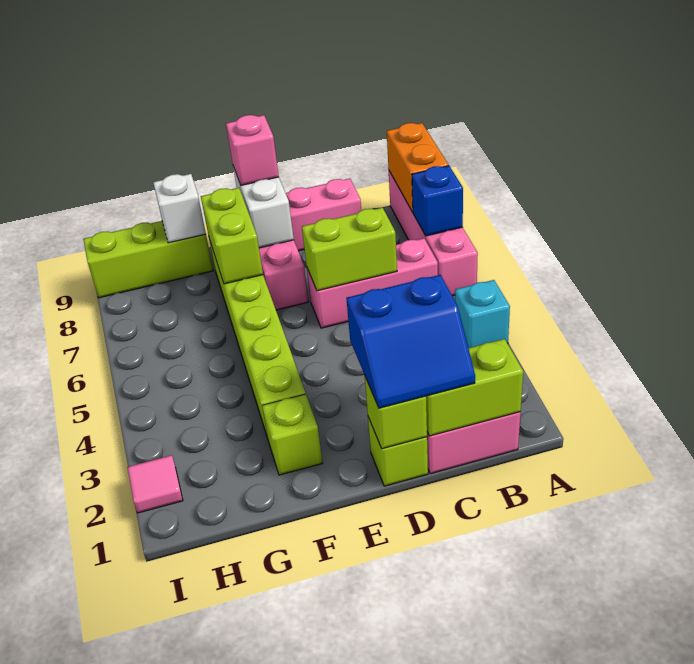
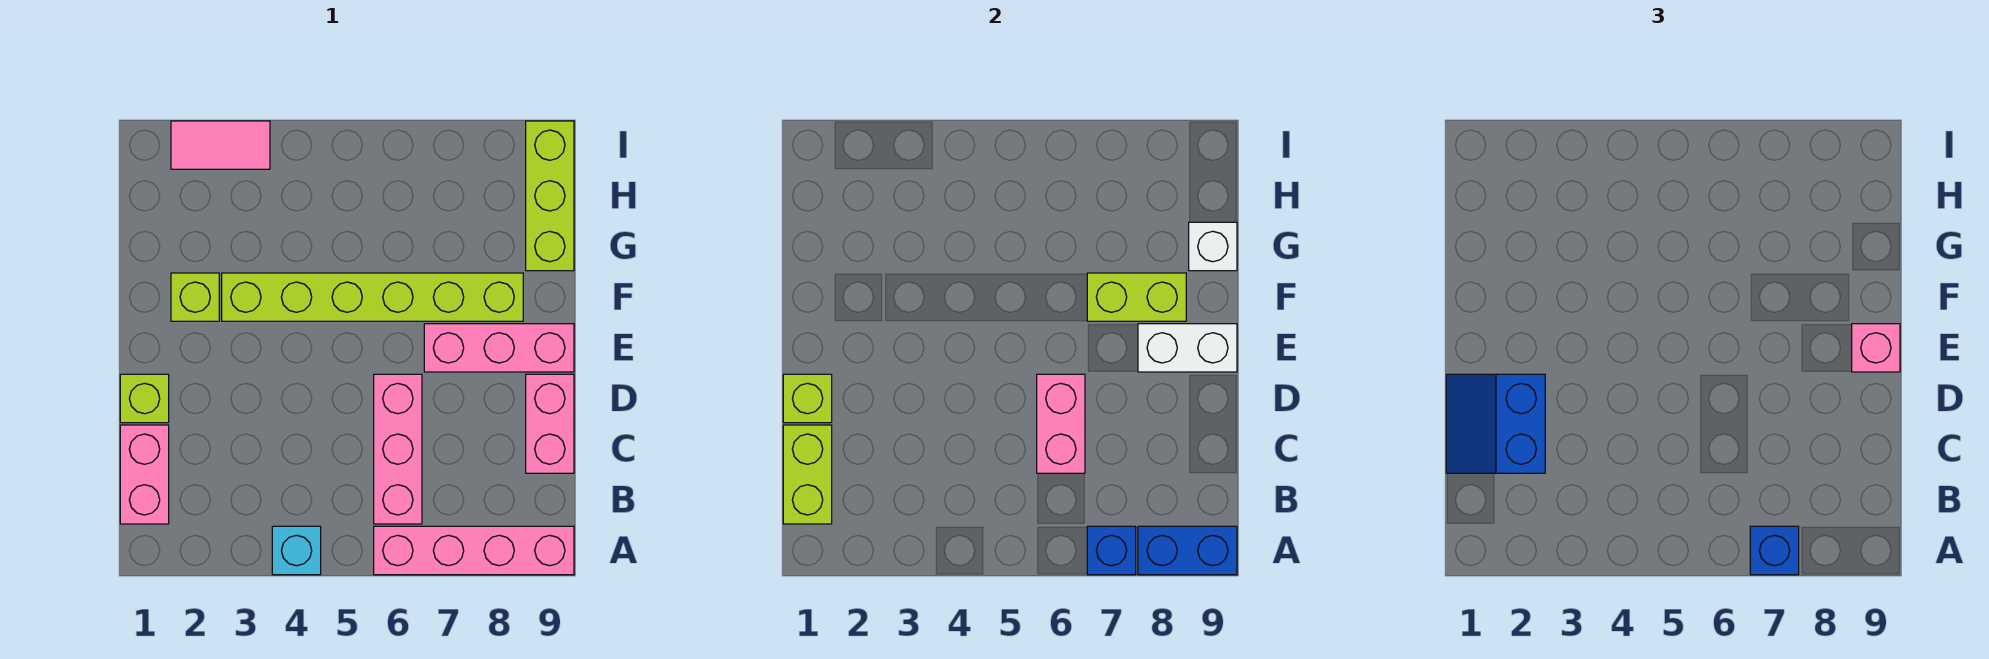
none -> blue 1x1 brick [1750,526,1799,575]
orange 1x2 brick [387,123,449,212] -> blue 1x2 brick [1138,526,1237,575]
lime 1x2 brick [302,208,397,291] -> pink 1x2 brick [1037,374,1085,473]
pink 1x1 tile [127,455,183,513] -> pink 1x2 tile [171,121,270,169]

